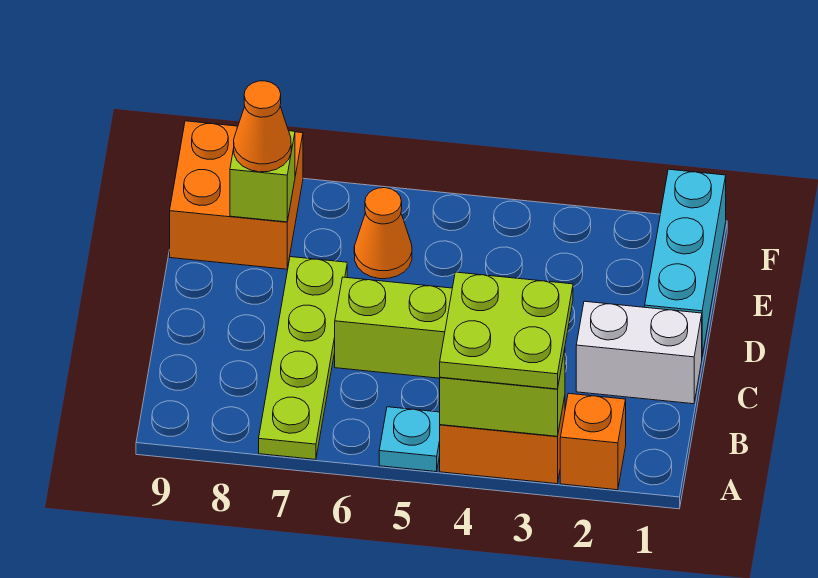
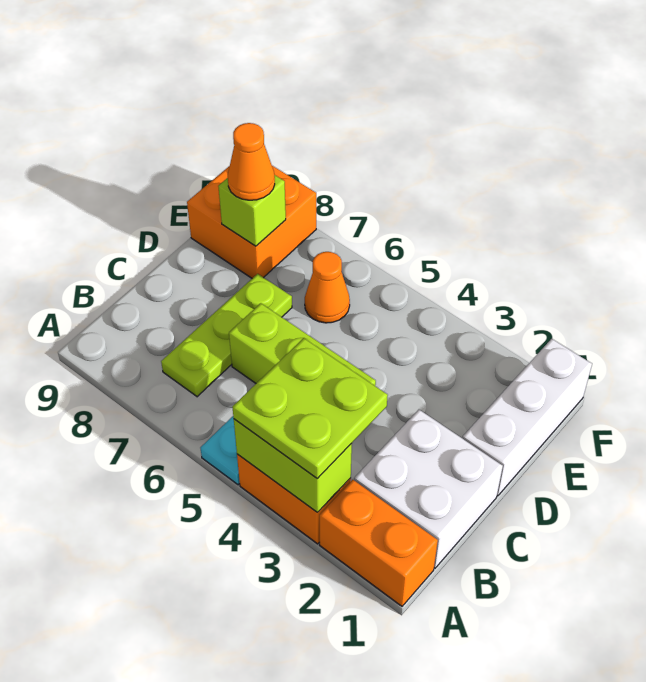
orange 1x1 brick [560,393,626,490] -> orange 1x2 brick [320,480,438,606]
lime 1x4 plate [259,257,347,459] -> lime 1x3 plate [161,274,292,397]
white 1x2 brick [576,301,702,404] -> white 2x2 brick [354,410,503,568]
cyan 1x3 brick [645,169,726,356] -> white 1x3 brick [463,339,592,496]

